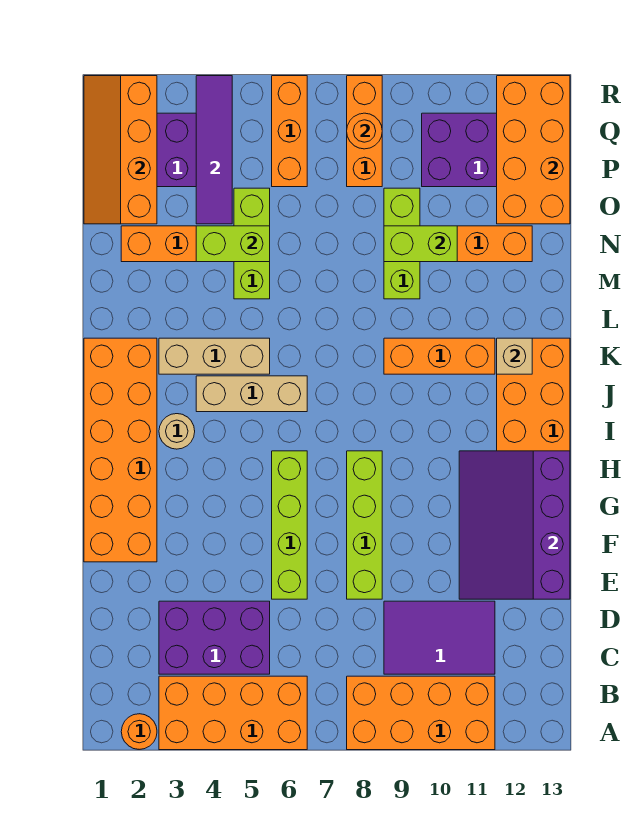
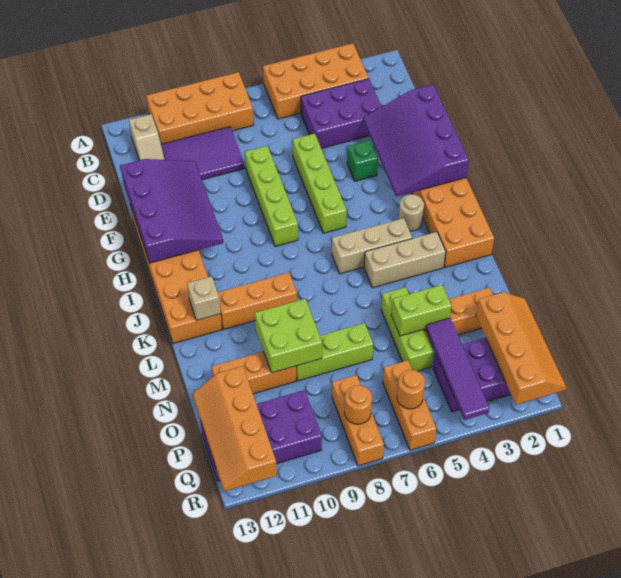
orange 1x1 round brick [121,714,157,749] -> orange 1x1 round brick moved to [397,370,425,409]
none -> tan 1x2 slope [129,114,165,160]
none -> purple 3x4 slope [363,85,469,197]
none -> green 1x1 brick [347,140,378,181]
lime 1x3 brick [384,188,420,299] -> lime 1x3 brick turned to [296,323,373,381]
lime 1x2 brick [384,226,457,262] -> lime 2x2 brick [255,299,322,373]
orange 2x4 brick [497,76,570,224] -> orange 2x4 slope [193,366,277,491]

